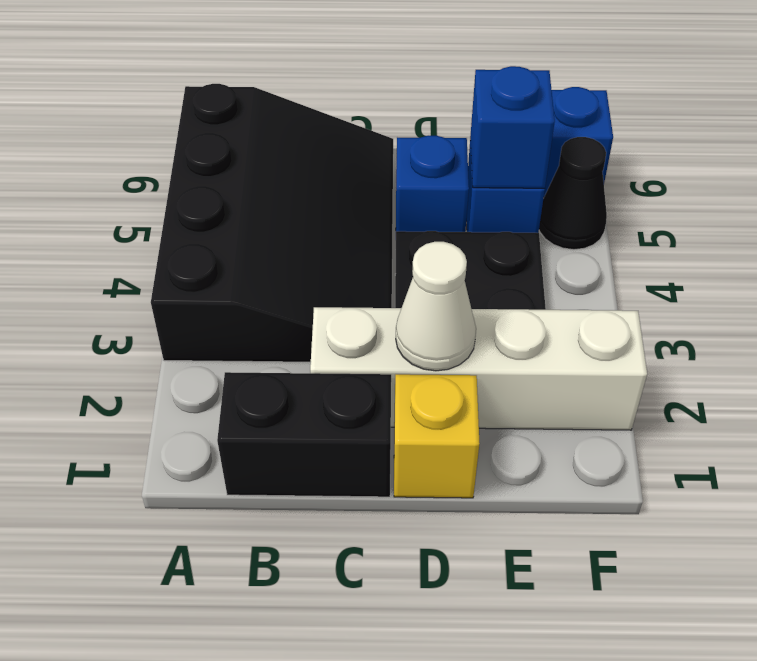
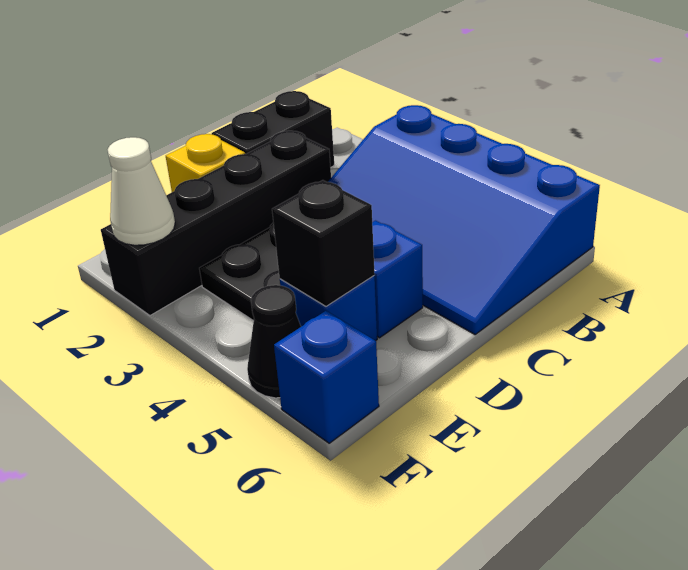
black 3x4 slope [151,84,393,362] -> blue 3x4 slope [328,105,600,334]
white 1x4 brick [310,307,647,430] -> black 1x4 brick [101,131,331,316]
white 1x1 cone [396,242,476,371] -> white 1x1 cone moved to [108,137,175,245]
blue 1x1 brick [470,66,555,188] -> black 1x1 brick [272,180,375,306]

